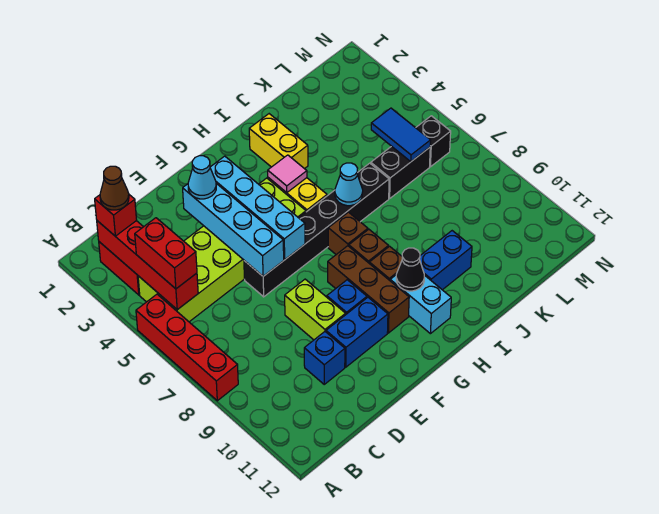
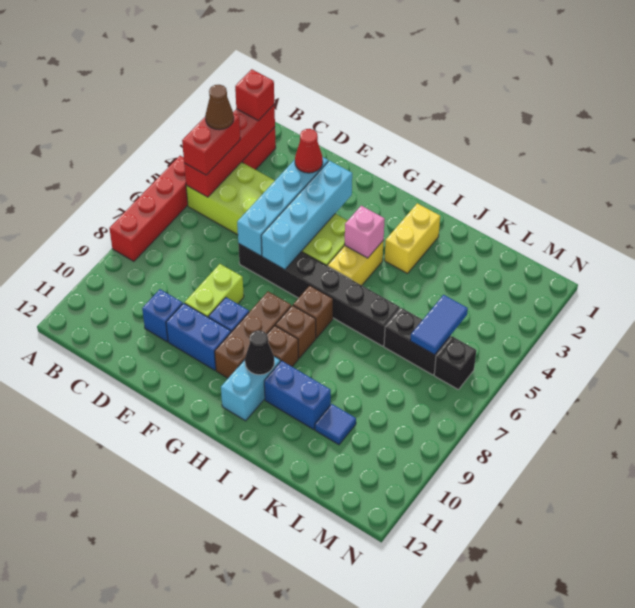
brown 1x1 cone [100,166,129,210] -> brown 1x1 cone moved to [205,85,234,130]
cyan 1x1 cone [188,156,216,199] -> red 1x1 cone [295,129,323,173]
pink 1x1 tile [268,155,307,193] -> pink 1x1 brick [345,206,385,258]
cyan 1x1 cone [335,163,363,206] -> none
none -> blue 1x1 tile [315,404,356,445]

